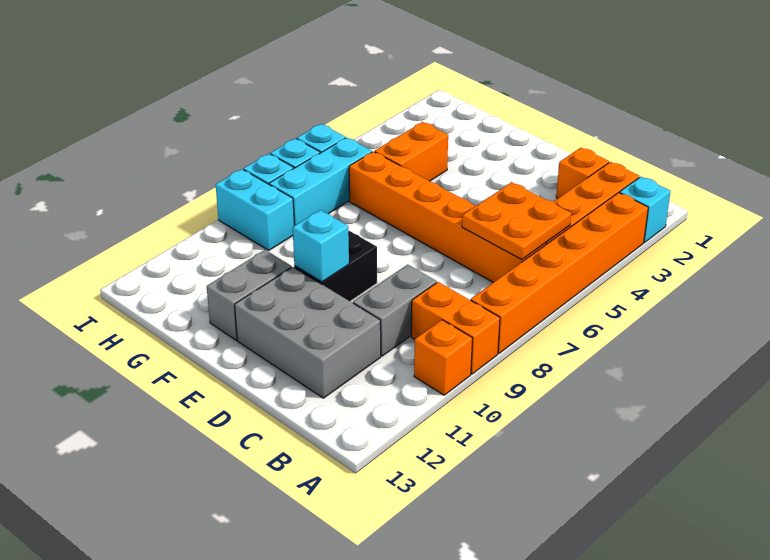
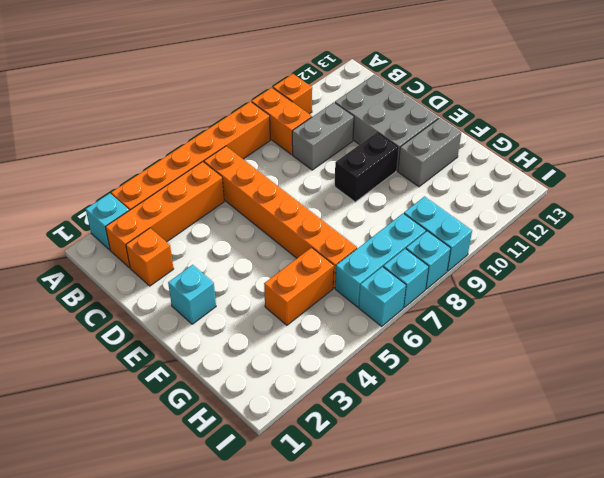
orange 2x2 plate [462,182,571,260] -> none
cyan 1x1 brick [293,210,349,282] -> cyan 1x1 brick moved to [168,265,216,324]

